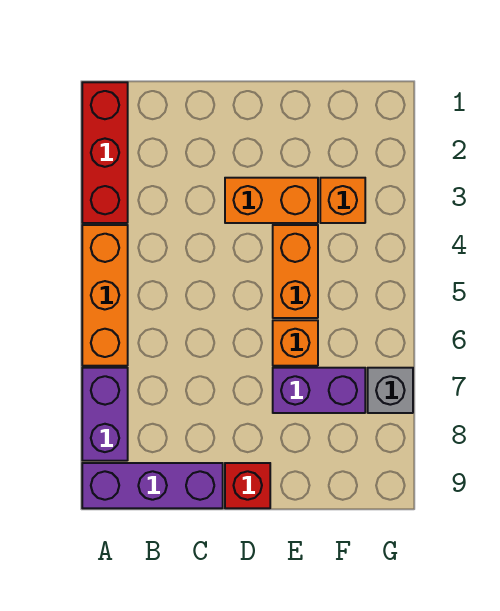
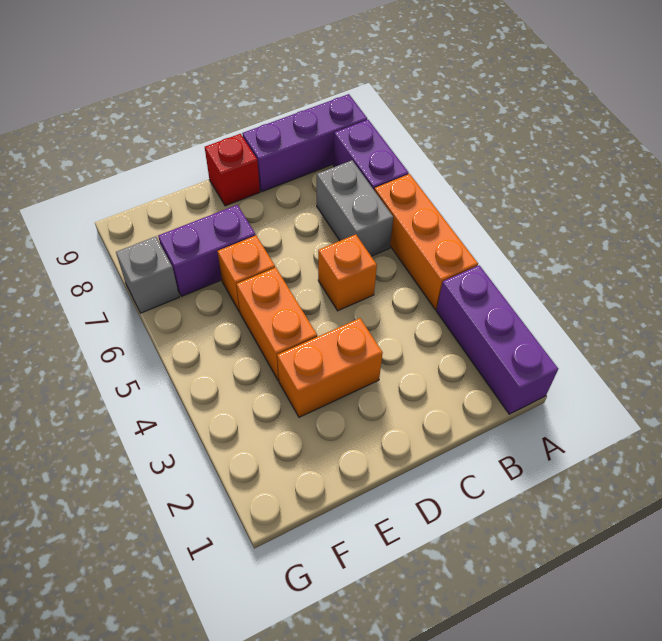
red 1x3 brick [82,82,128,223] -> purple 1x3 brick [436,265,558,414]
none -> grey 1x2 brick [317,160,393,256]
orange 1x1 brick [320,178,365,223] -> orange 1x1 brick moved to [318,234,377,311]

